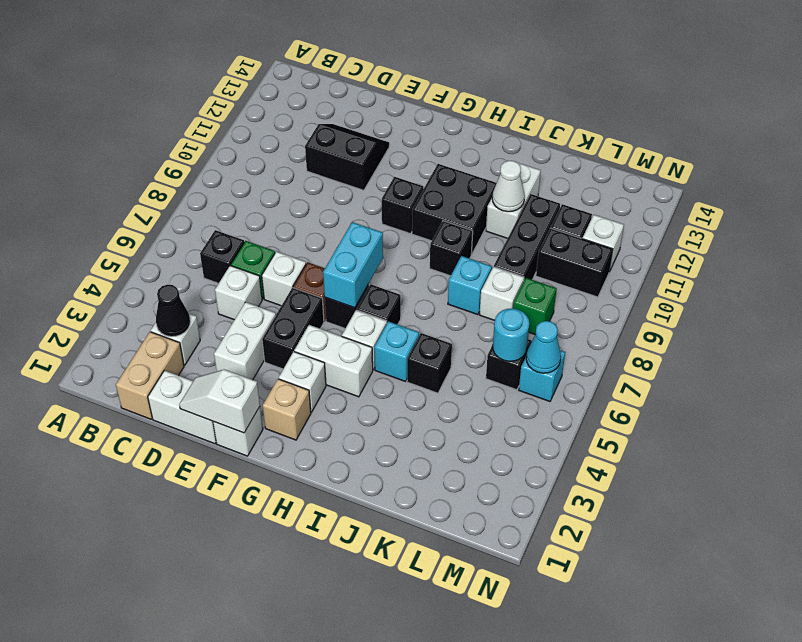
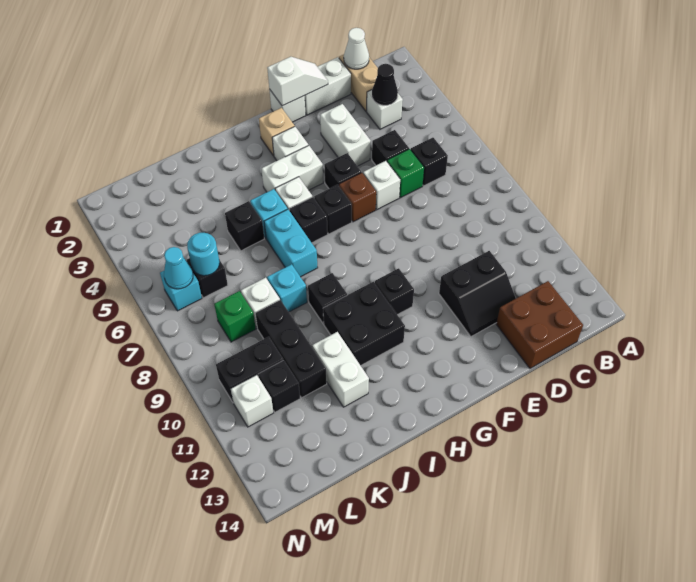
none -> brown 2x2 brick [496,281,583,368]
white 1x1 brick [215,266,262,320] -> black 1x1 brick [372,130,409,165]
black 1x2 brick [262,288,324,369] -> black 1x1 brick [324,153,361,189]
cyan 1x2 brick [323,222,383,308] -> cyan 1x2 brick moved to [264,209,318,277]
white 1x1 cone [492,161,525,212] -> white 1x1 cone moved to [344,28,369,69]

